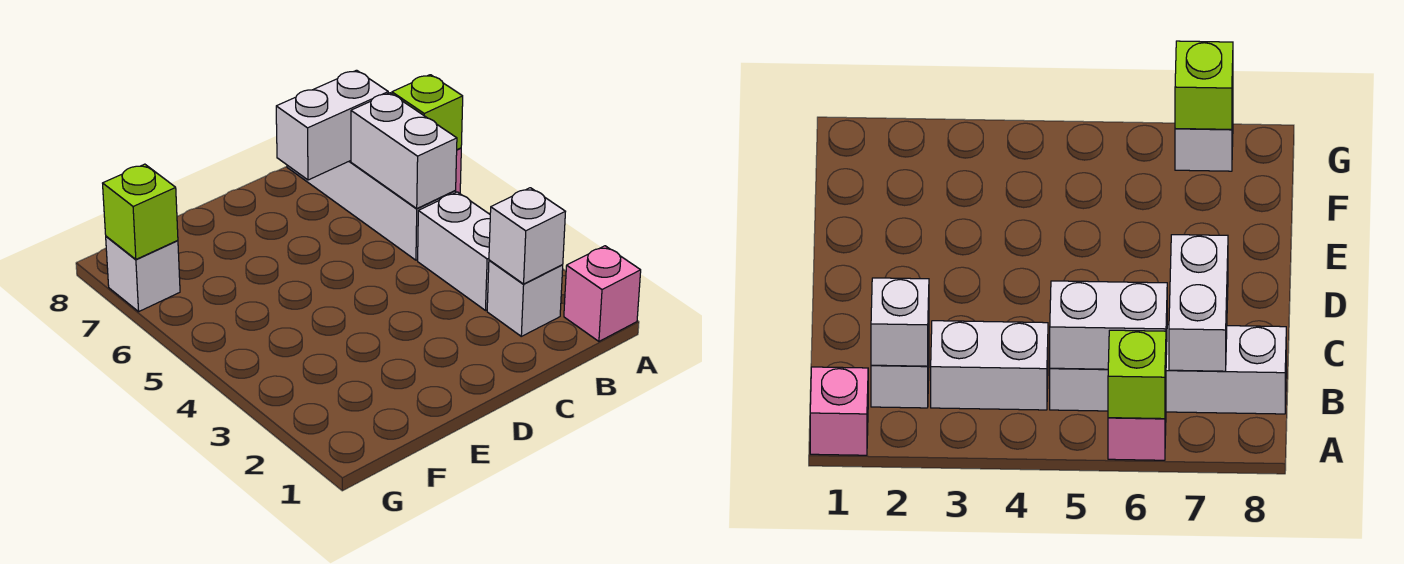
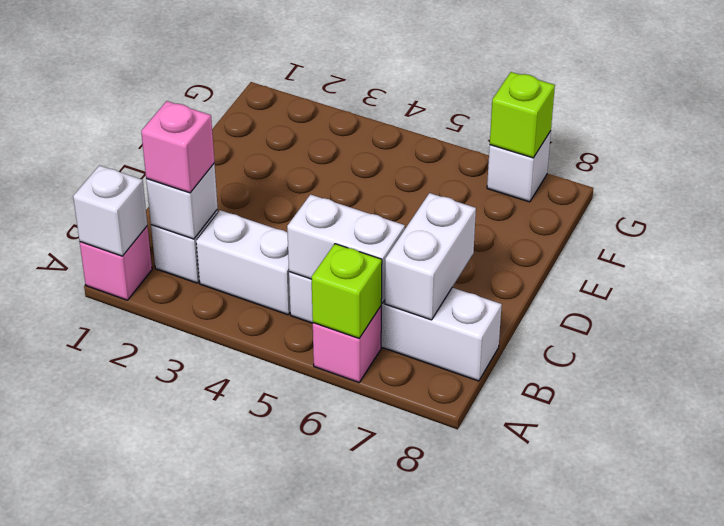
none -> white 1x1 brick [73,165,147,256]
none -> pink 1x1 brick [141,101,214,193]

